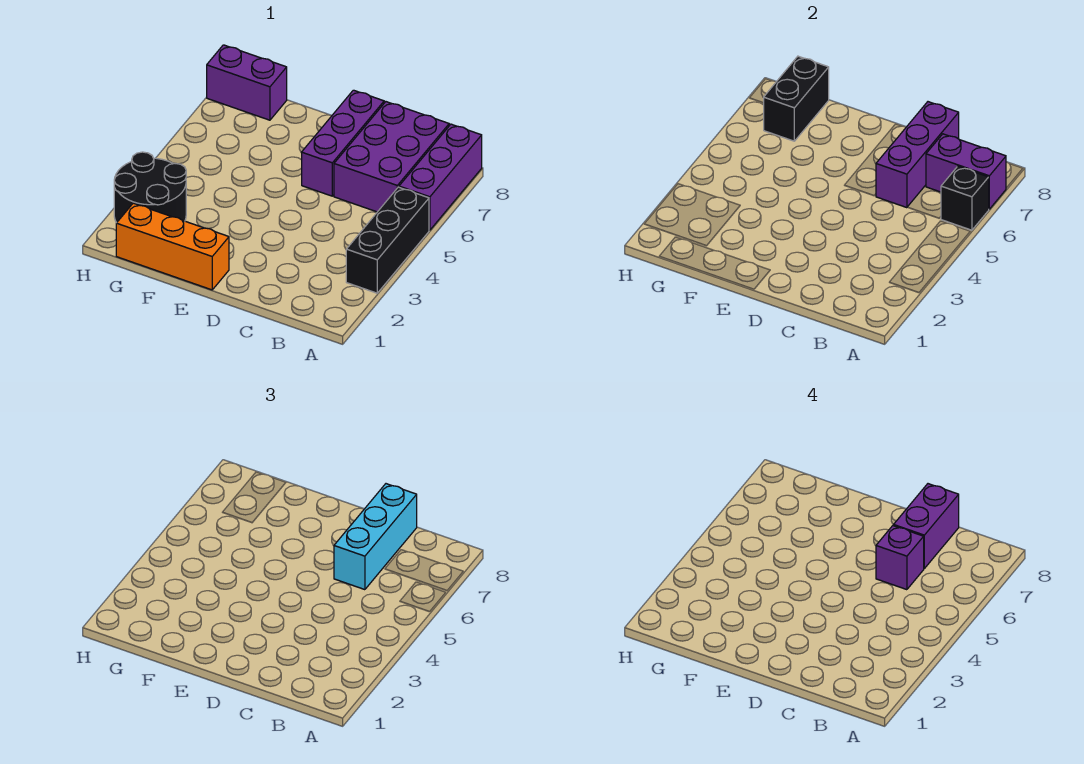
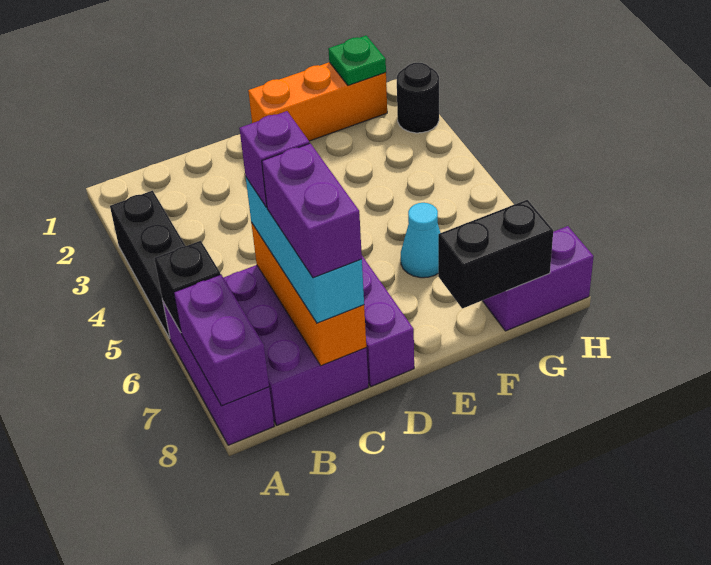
purple 1x2 brick [926,134,1006,209] -> purple 1x2 brick turned to [174,275,269,406]
purple 1x3 brick [876,102,959,208] -> orange 1x3 brick [251,223,366,366]
none -> cyan 1x1 cone [401,203,440,278]
none -> green 1x1 plate [328,36,386,85]
black 2x2 round brick [114,152,186,223] -> black 1x1 round brick [397,63,439,133]
black 1x2 brick [764,56,829,141] -> black 1x2 brick turned to [438,200,553,309]

